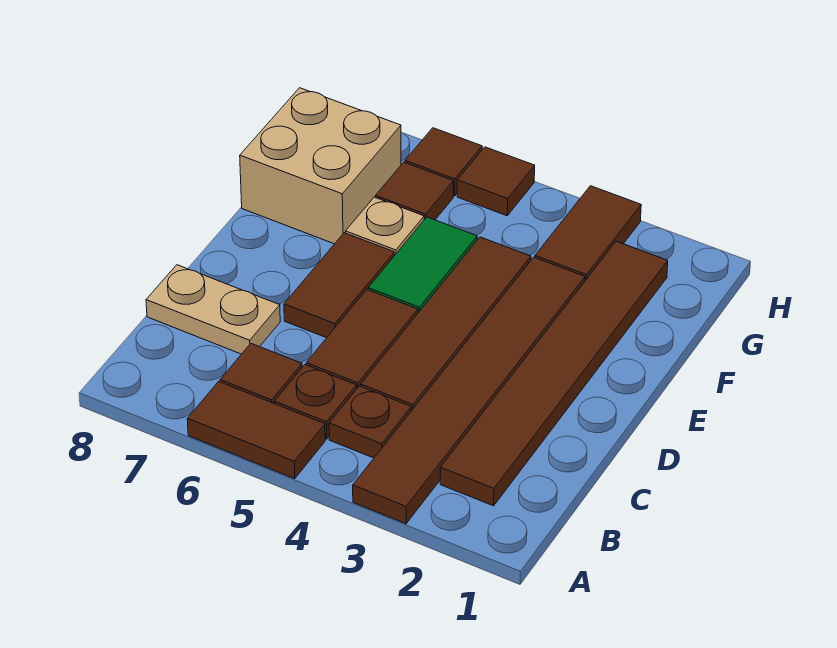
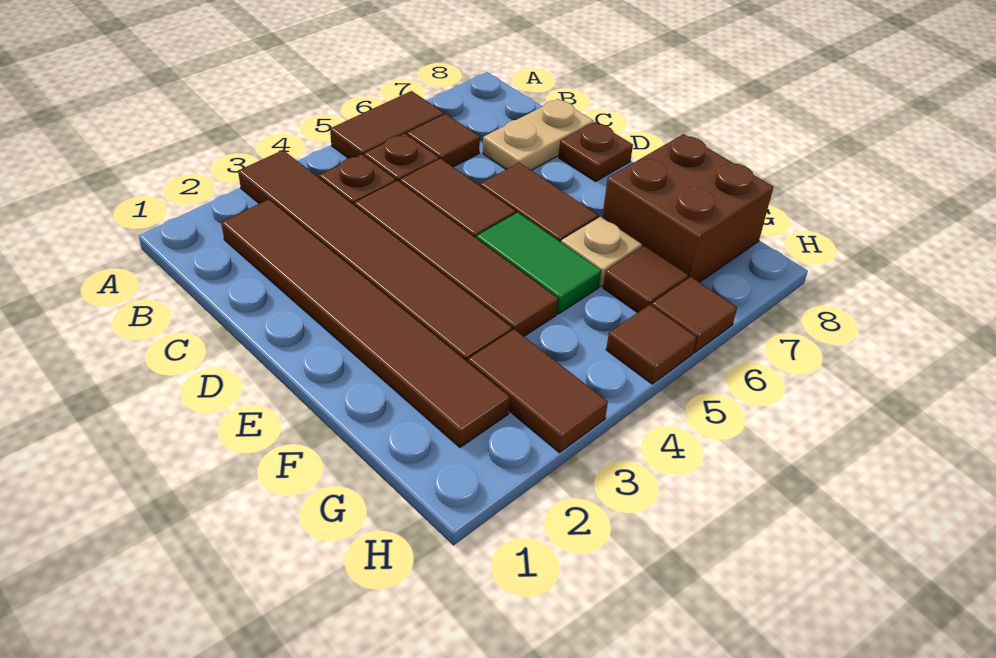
none -> brown 1x1 plate [558,122,633,182]
tan 2x2 brick [240,88,401,244] -> brown 2x2 brick [602,134,773,282]

